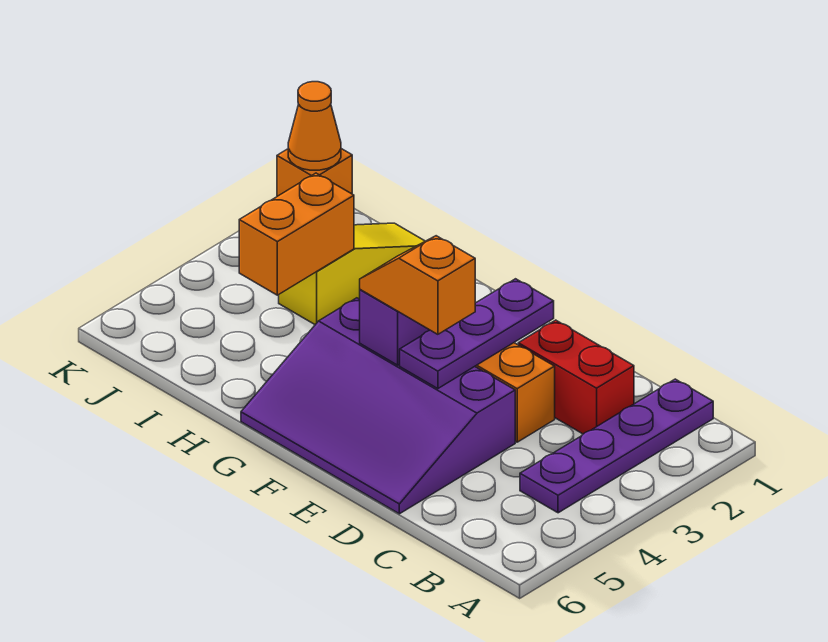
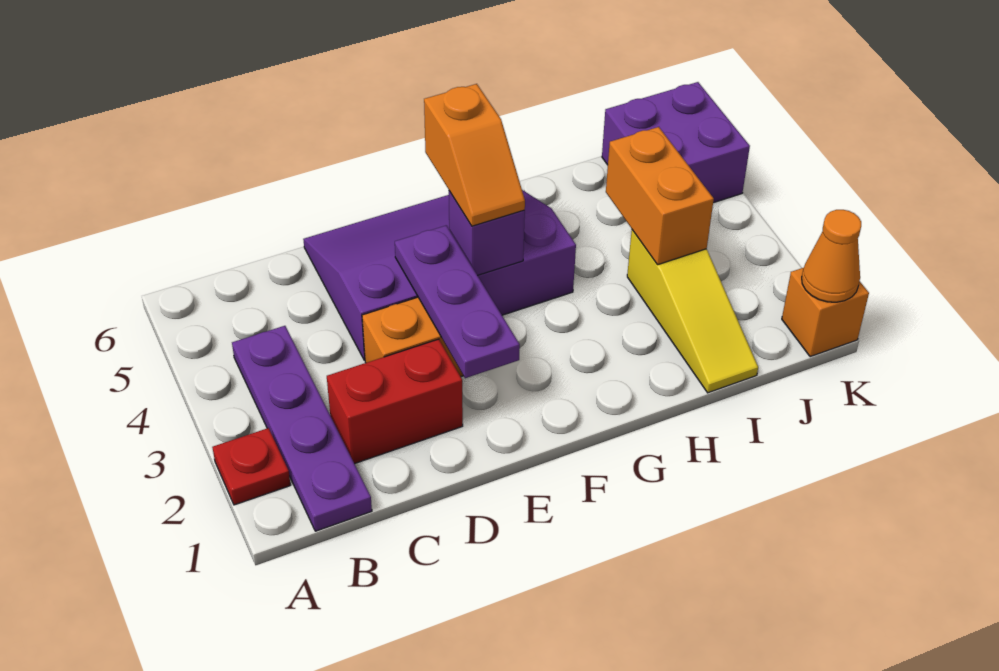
none -> red 1x1 plate [212,428,290,505]
orange 1x2 slope [360,236,475,334] -> orange 1x2 slope turned to [424,84,525,226]
none -> purple 2x2 brick [602,82,750,203]

